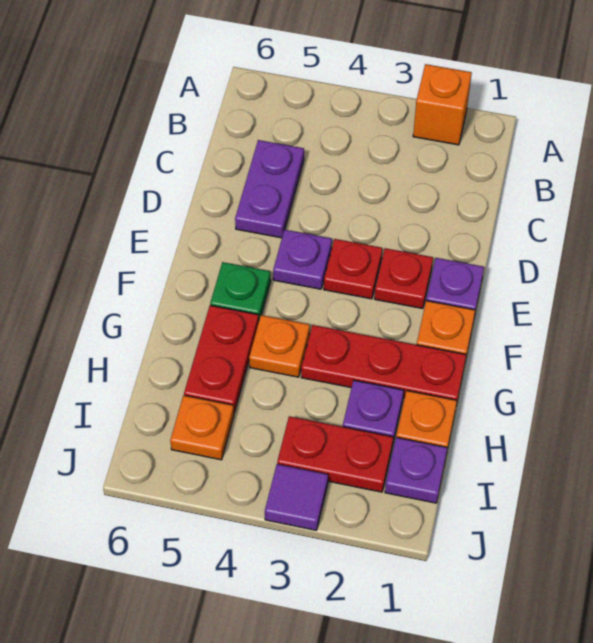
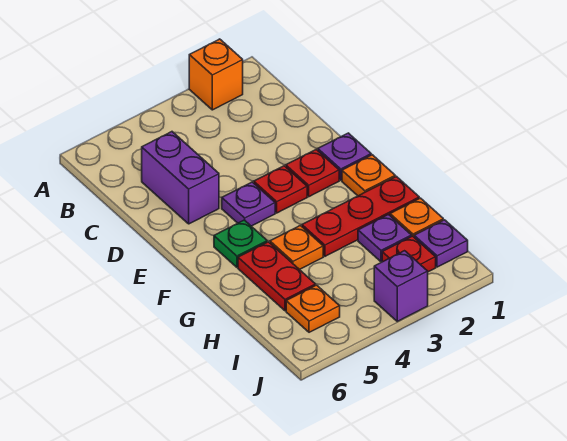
purple 1x2 plate [235,140,304,238] -> purple 1x2 brick [142,132,219,224]
red 1x2 plate [277,416,393,492] -> red 1x1 plate [382,236,436,272]
purple 1x1 tile [265,464,328,530] -> purple 1x1 brick [374,251,428,321]

